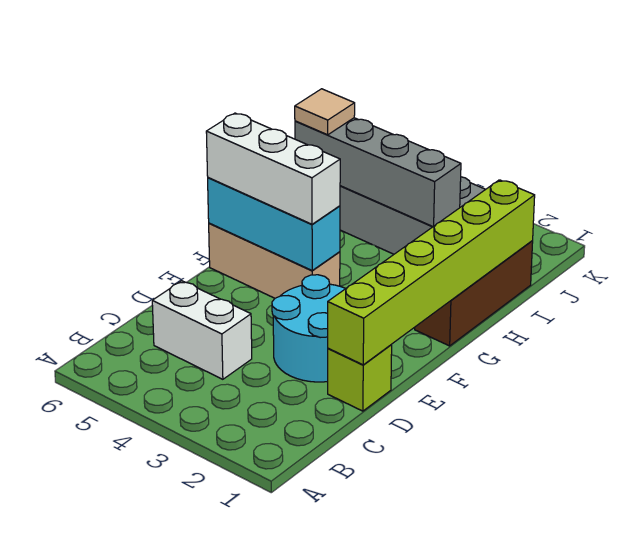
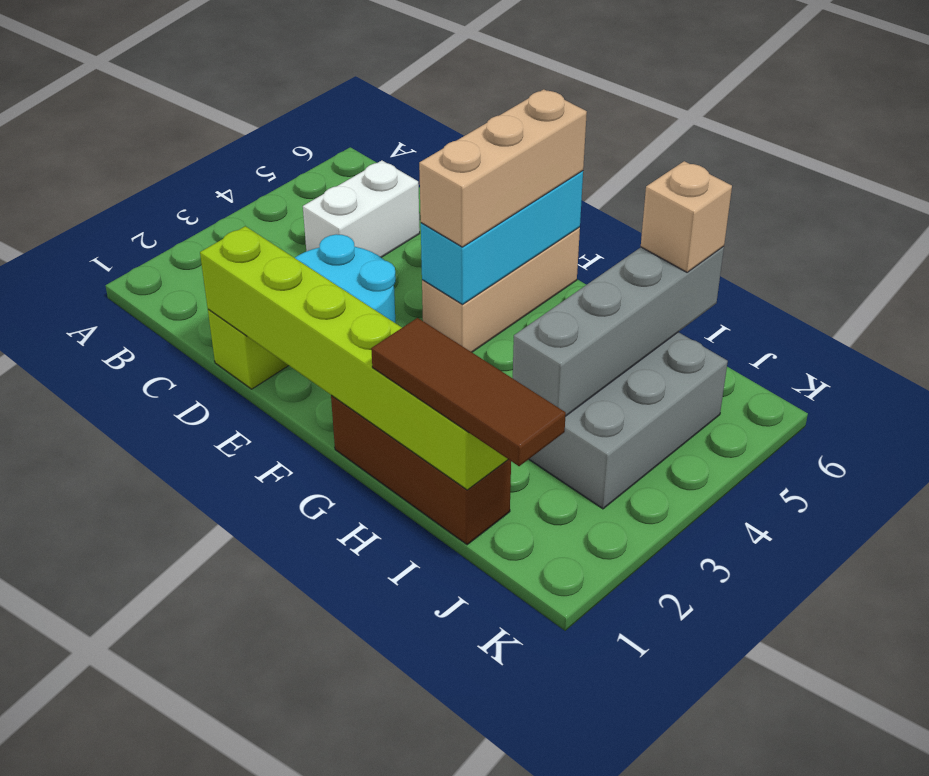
white 1x3 brick [206,113,340,224] -> tan 1x3 brick [419,89,587,247]
none -> brown 1x3 tile [371,318,566,466]
tan 1x1 tile [295,89,355,135] -> tan 1x1 brick [641,161,732,272]

